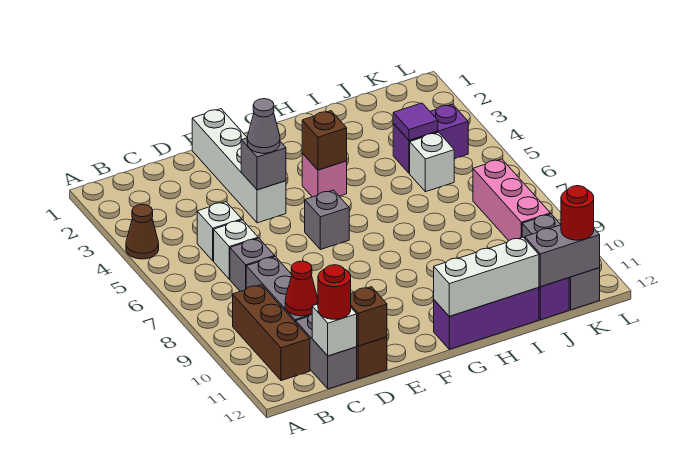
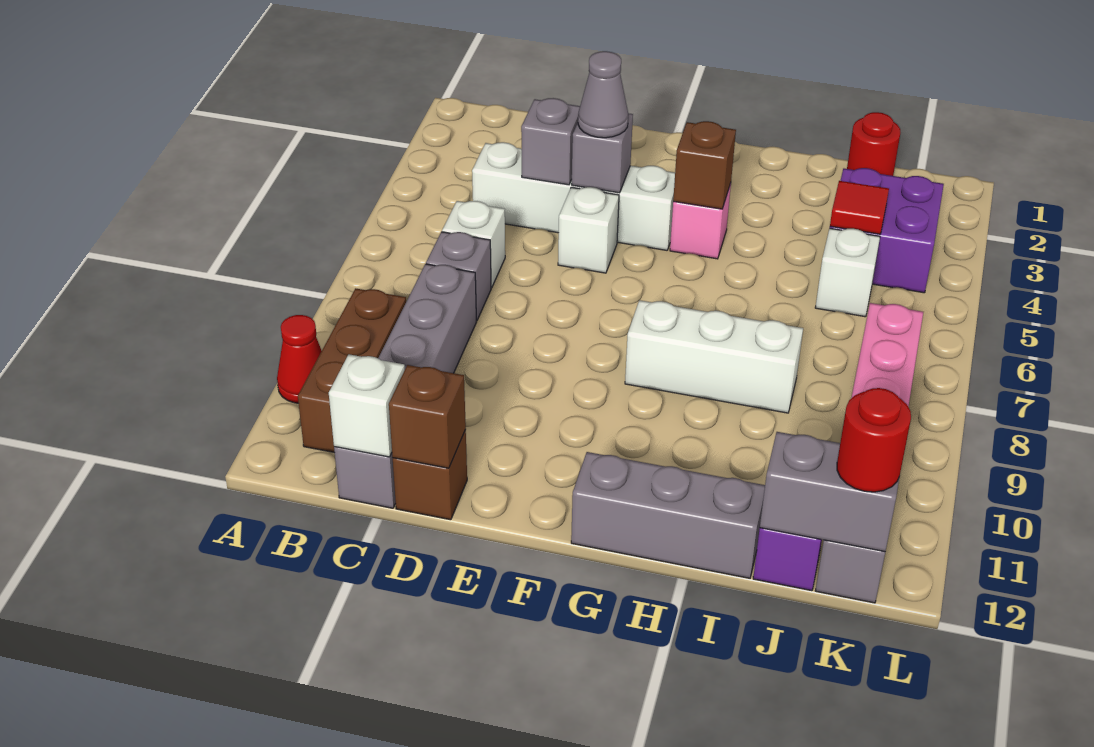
brown 1x1 cone [126,204,159,259] -> none
white 1x1 brick [197,202,242,261] -> white 1x1 brick moved to [558,187,619,273]
red 1x1 cone [285,261,318,316] -> red 1x1 cone moved to [277,315,322,403]
red 1x1 round brick [318,265,351,319] -> red 1x1 round brick moved to [847,112,900,176]
white 1x4 brick [192,109,286,223] -> white 1x4 brick turned to [472,142,675,250]
grey 1x1 brick [305,190,349,250] -> grey 1x1 brick moved to [521,98,580,185]
purple 1x3 brick [434,288,539,349] -> grey 1x3 brick [571,452,765,578]
white 1x3 brick [434,237,539,316] -> white 1x3 brick moved to [625,300,803,413]
purple 1x2 brick [393,104,468,173] -> purple 2x2 brick [830,168,944,293]
purple 1x1 tile [393,103,438,140] -> red 1x1 tile [830,181,889,234]

